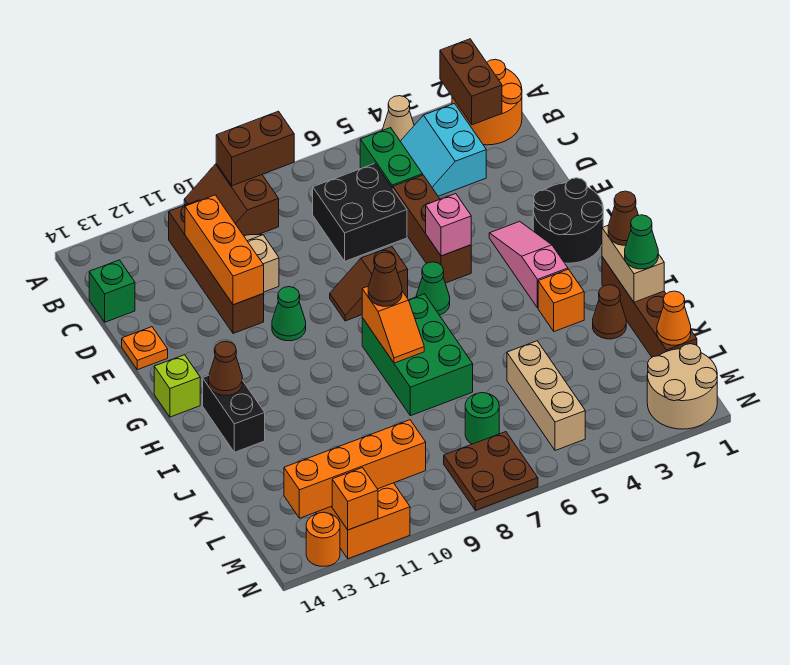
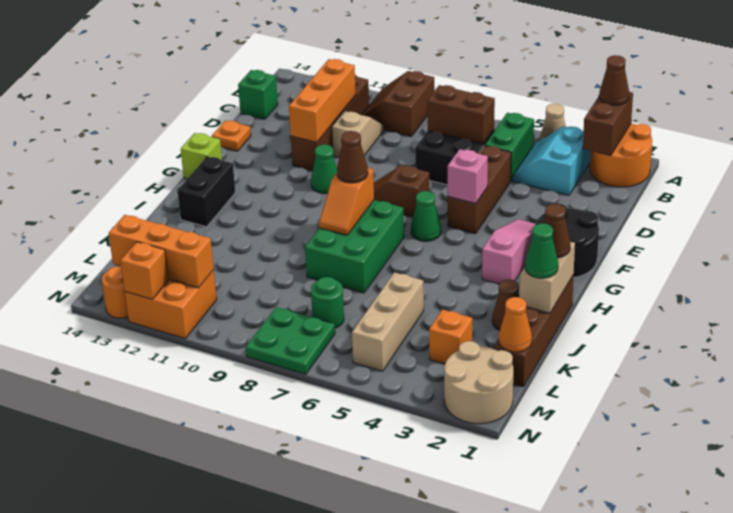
brown 1x2 brick [216,111,294,186] -> brown 1x2 brick moved to [427,85,495,144]
brown 1x1 cone [209,341,242,395] -> brown 1x1 cone moved to [599,55,629,105]
orange 1x1 brick [538,269,584,332] -> orange 1x1 brick moved to [429,310,472,364]
brown 2x2 plate [444,432,538,510] -> green 2x2 plate [246,307,335,374]
orange 1x4 brick [284,420,426,518] -> orange 1x3 brick [109,215,214,288]

